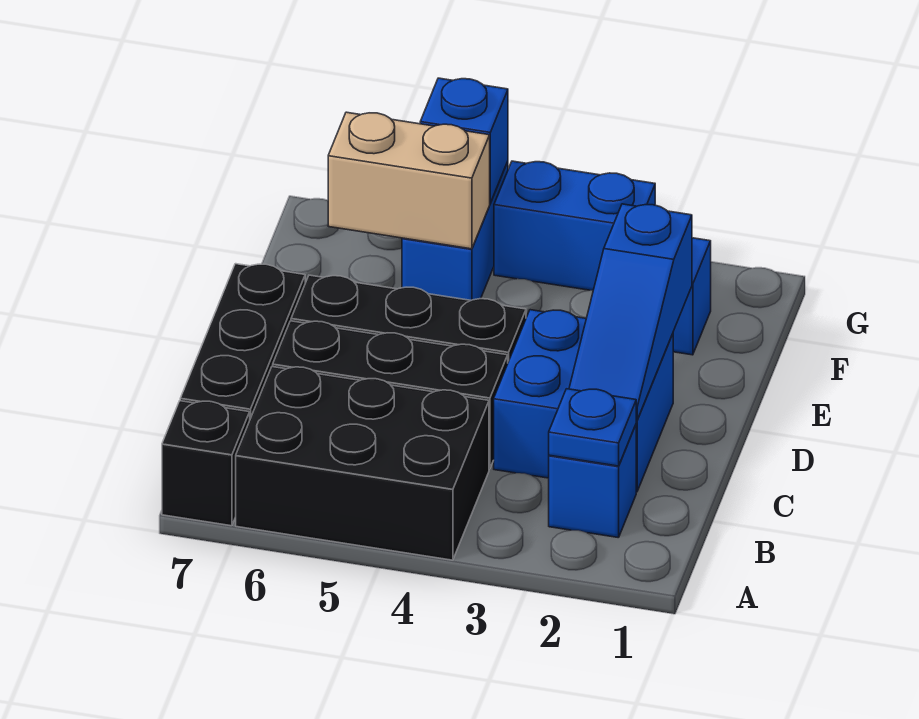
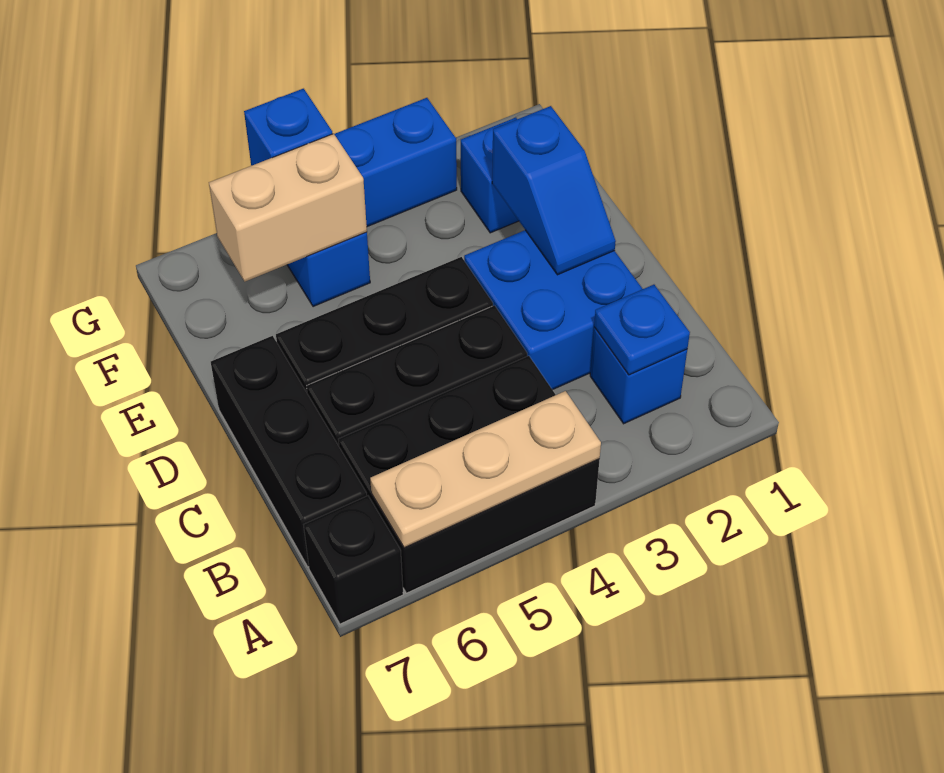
none -> tan 1x3 plate [370,391,601,548]
blue 1x3 slope [569,204,692,420] -> blue 1x2 slope [492,106,616,275]

